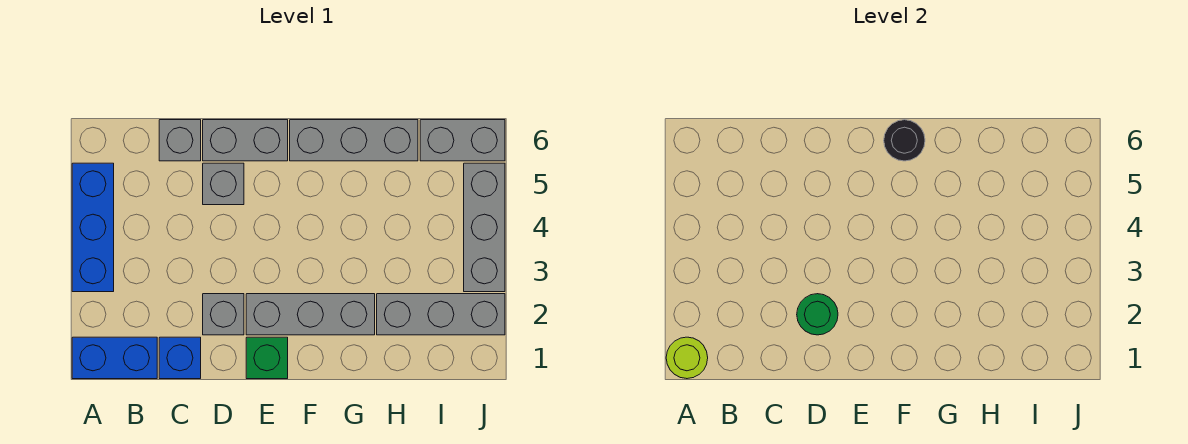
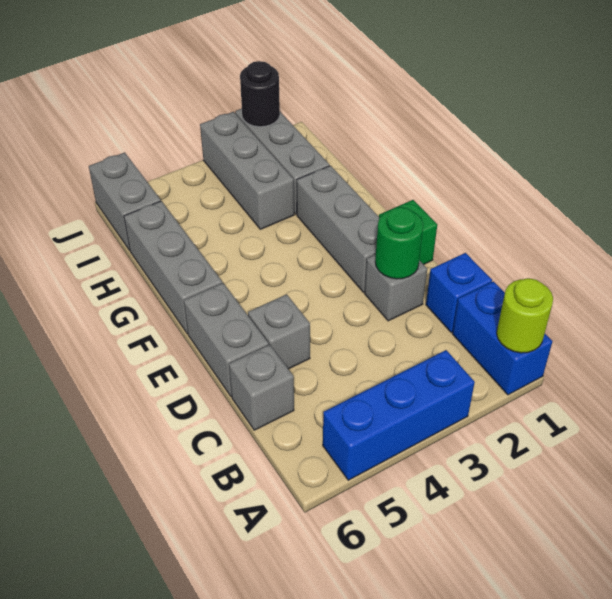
black 1x1 round brick [884,120,925,161] -> black 1x1 round brick moved to [240,61,280,127]
grey 1x3 brick [464,163,505,292] -> grey 1x3 brick turned to [200,112,294,229]

